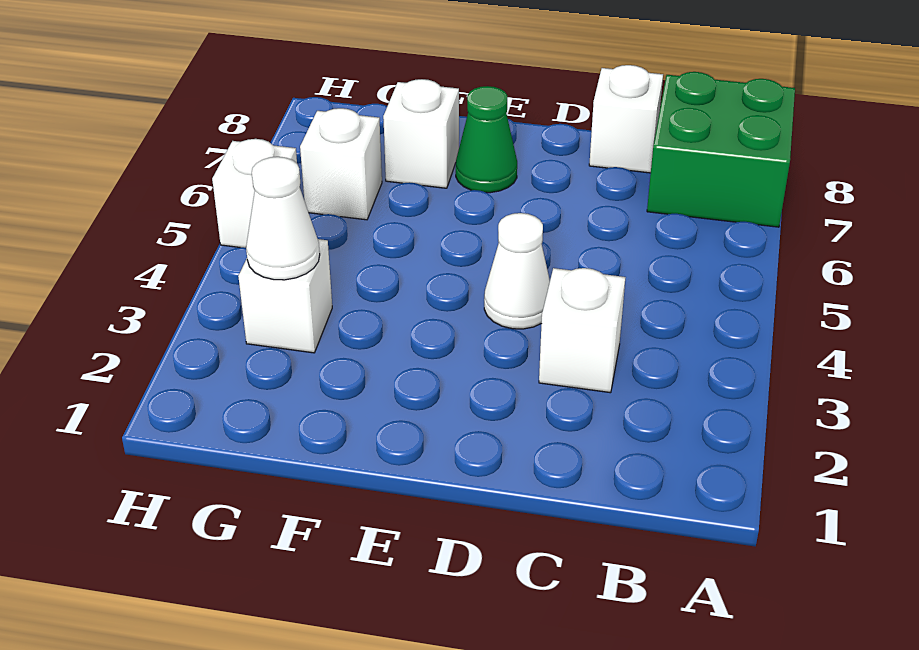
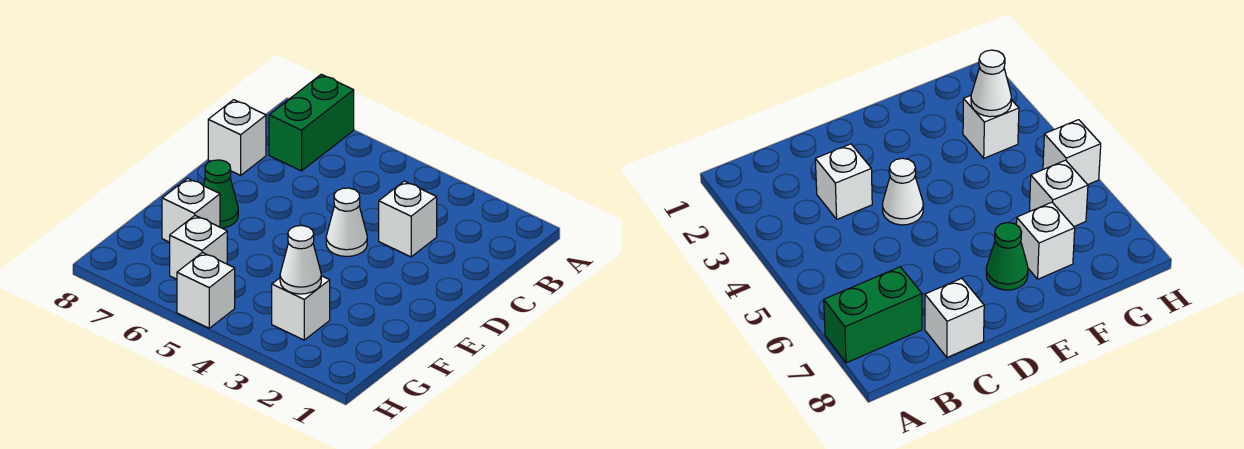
green 2x2 brick [647,72,795,227] -> green 1x2 brick [269,74,354,171]

